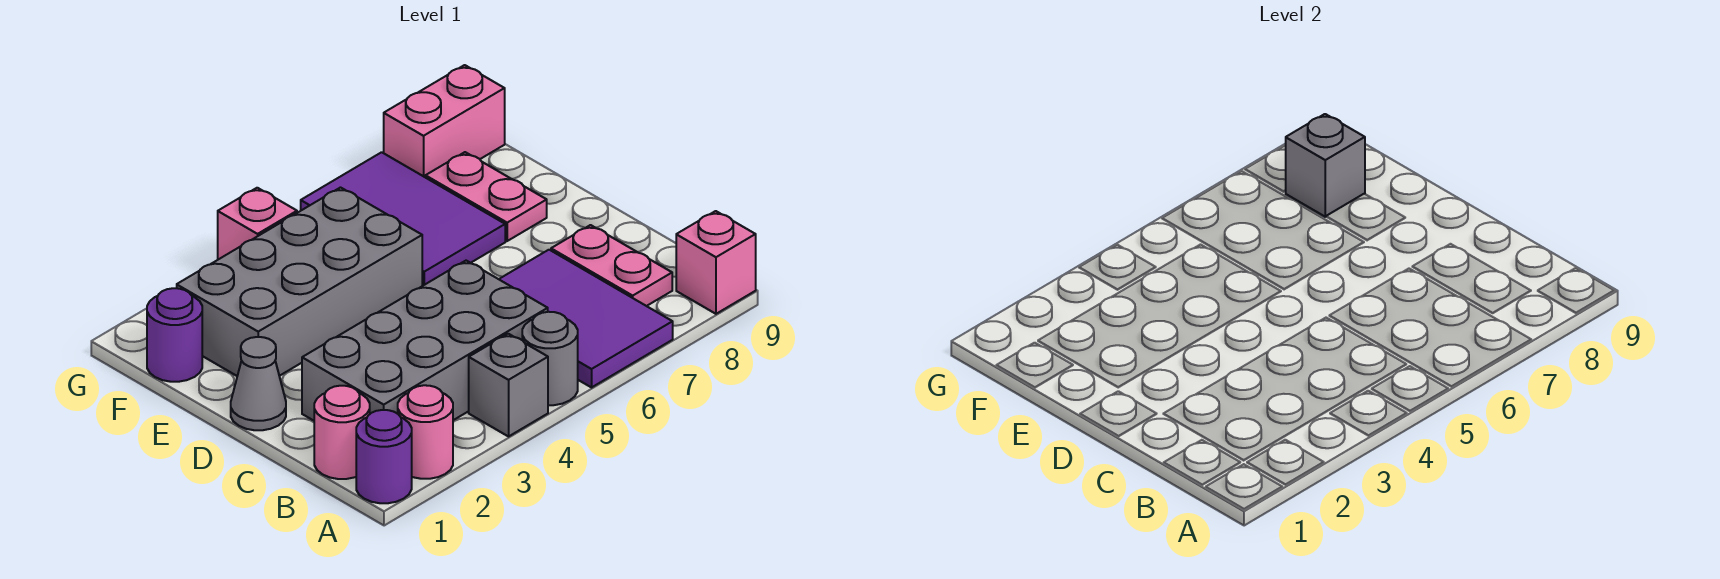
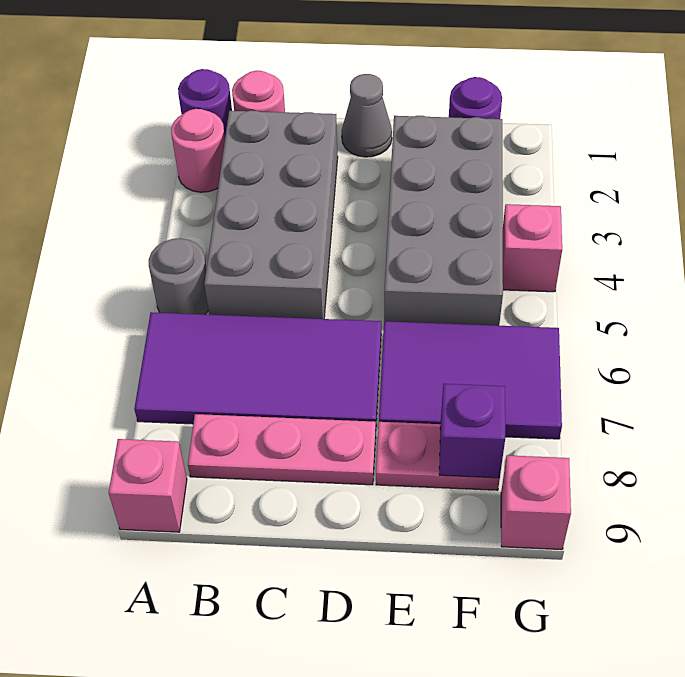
grey 1x1 brick [469,334,548,436] -> none
purple 2x3 tile [499,250,673,387] -> purple 2x4 tile [134,312,381,424]
pink 1x2 plate [551,225,672,306] -> pink 1x3 plate [188,414,376,485]
grey 1x1 brick [1286,114,1365,217] -> purple 1x1 brick [439,384,505,478]
pink 1x2 brick [384,65,505,177] -> pink 1x1 brick [501,455,571,550]

